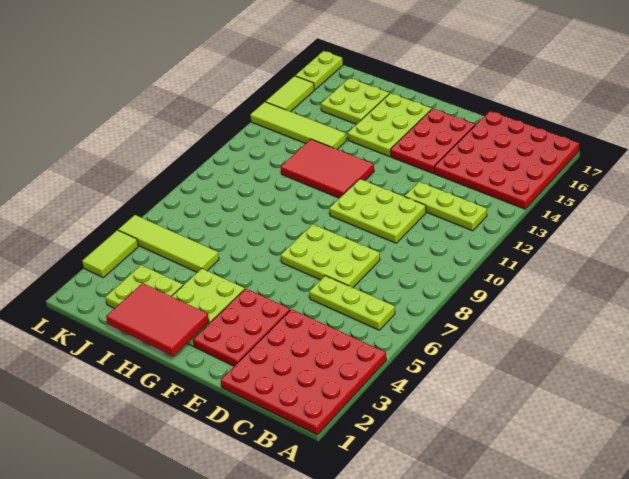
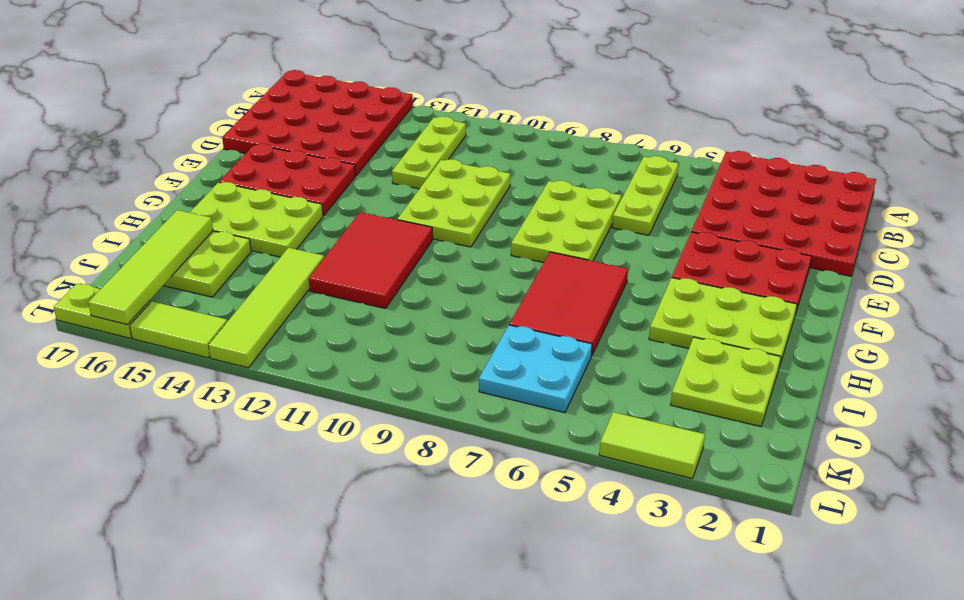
red 2x3 tile [106,283,209,356] -> red 2x3 tile moved to [509,252,628,356]
lime 1x4 tile [118,215,219,272] -> lime 1x4 tile moved to [88,210,213,324]
none -> cyan 2x2 plate [479,325,592,413]

